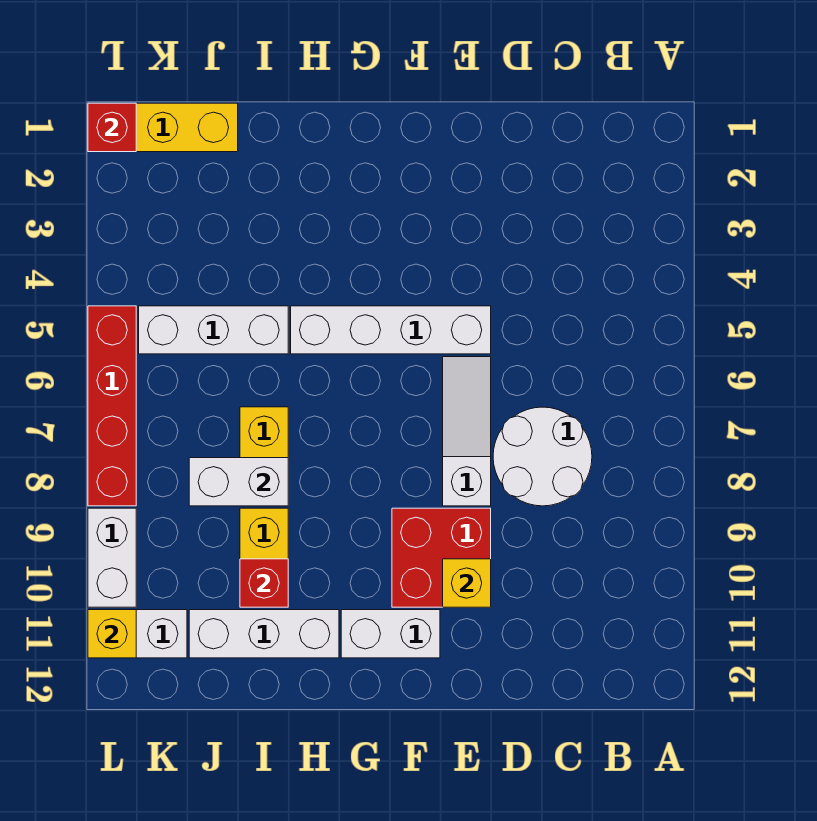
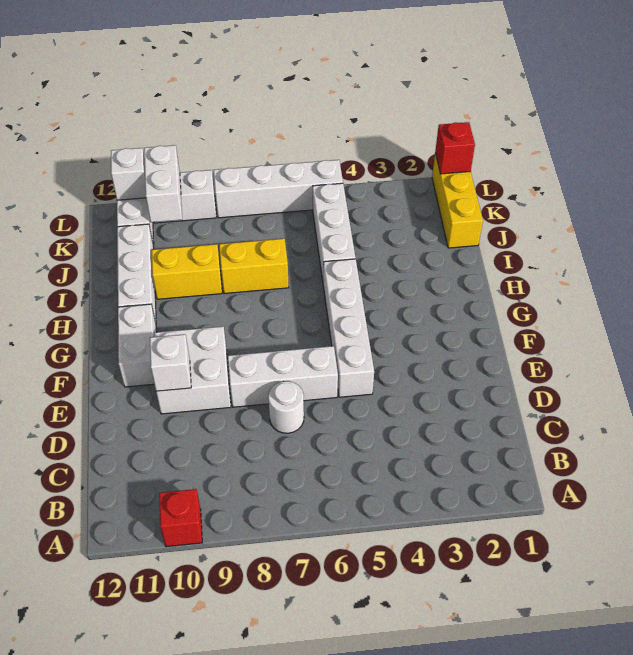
white 2x2 round brick [493,407,592,506] -> white 1x1 round brick [268,381,304,433]
white 1x3 slope [443,357,491,506] -> white 1x3 brick [228,346,338,407]
red 2x2 brick [392,508,491,607] -> white 2x2 brick [154,326,231,414]
yellow 1x1 brick [443,559,491,607] -> white 1x1 brick [150,334,191,391]
white 1x2 brick [189,458,288,506] -> white 1x2 brick moved to [144,145,182,222]
red 1x1 brick [240,559,288,607] -> red 1x1 brick moved to [159,489,202,547]
red 1x4 brick [88,306,136,506] -> white 1x4 brick [214,160,343,218]
yellow 1x1 brick [88,610,136,658] -> white 1x1 brick [111,148,146,200]

